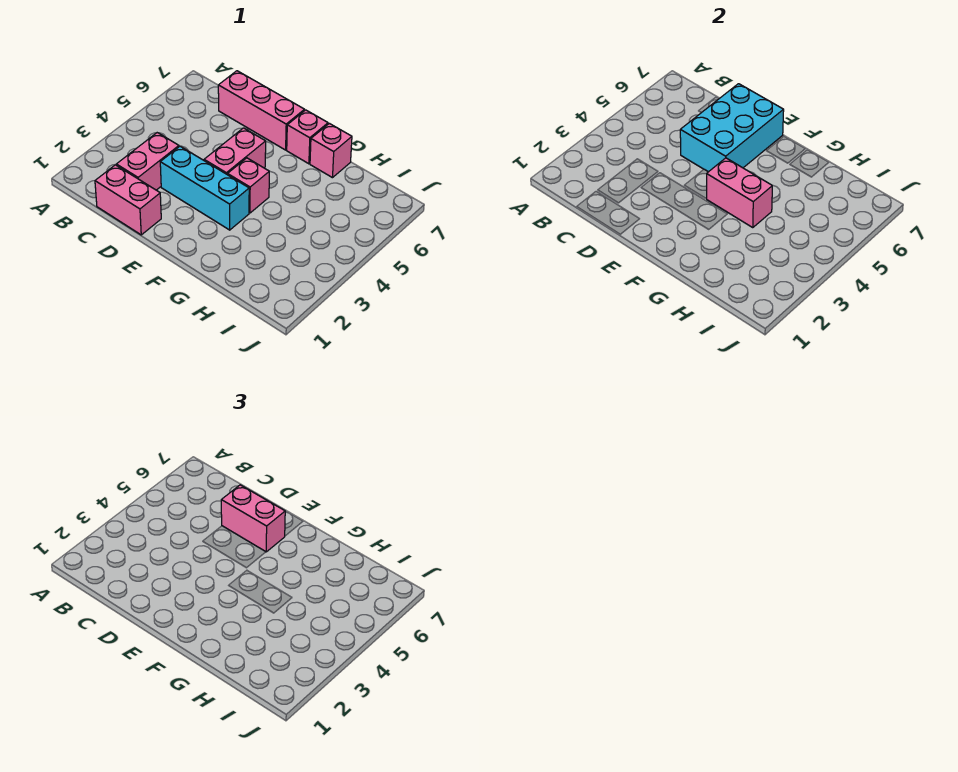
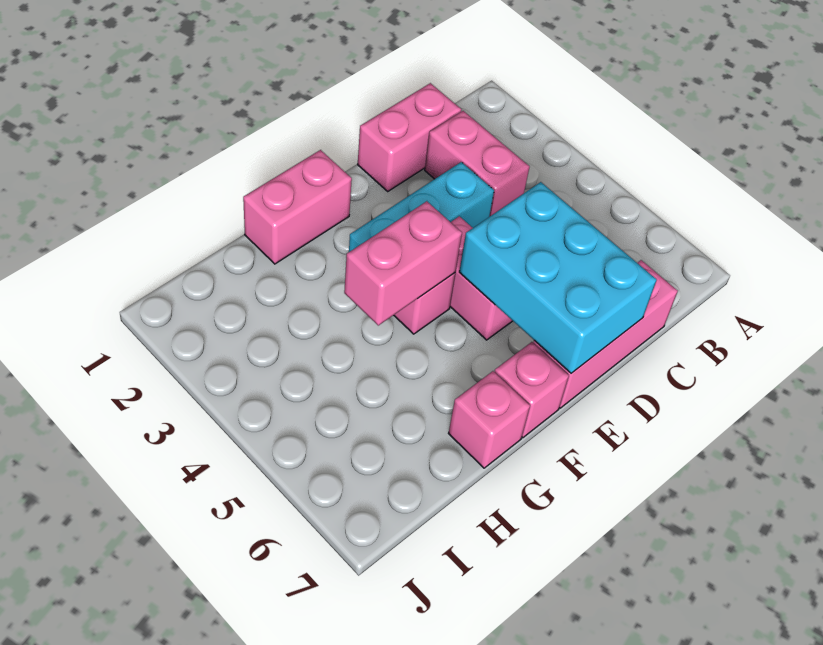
pink 1x2 brick [221,485,285,552] -> pink 1x2 brick moved to [243,150,352,264]

